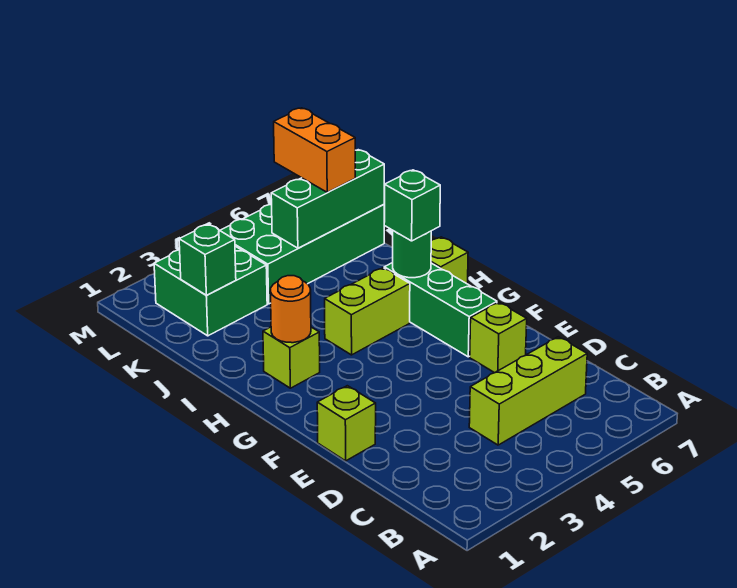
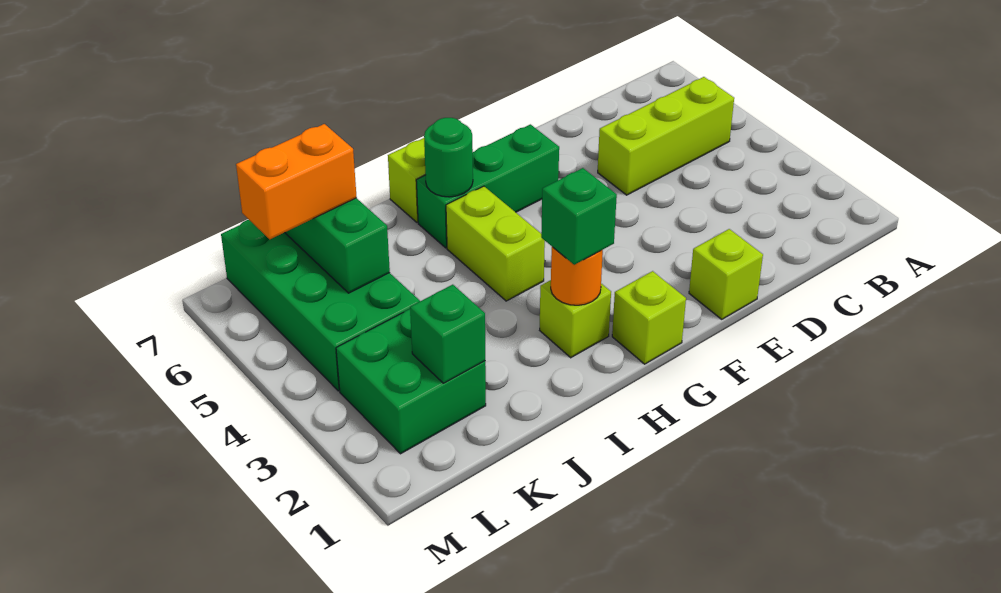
lime 1x3 brick [469,337,587,445] -> lime 1x3 brick turned to [598,77,734,195]
lime 1x1 brick [470,302,527,373] -> lime 1x1 brick moved to [612,271,686,364]
green 1x1 brick [384,170,440,241] -> green 1x1 brick moved to [541,168,617,265]

